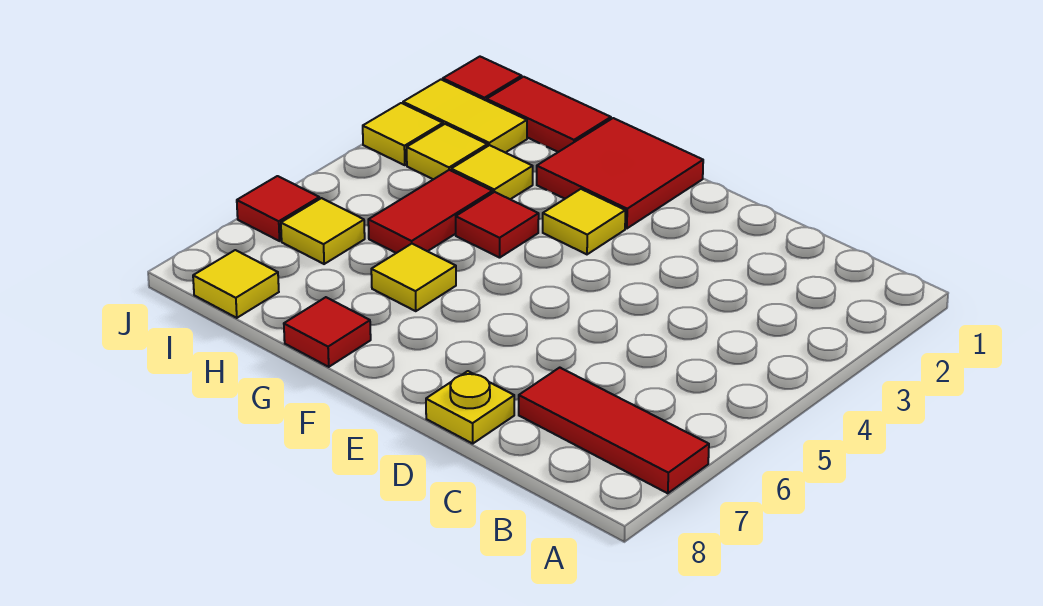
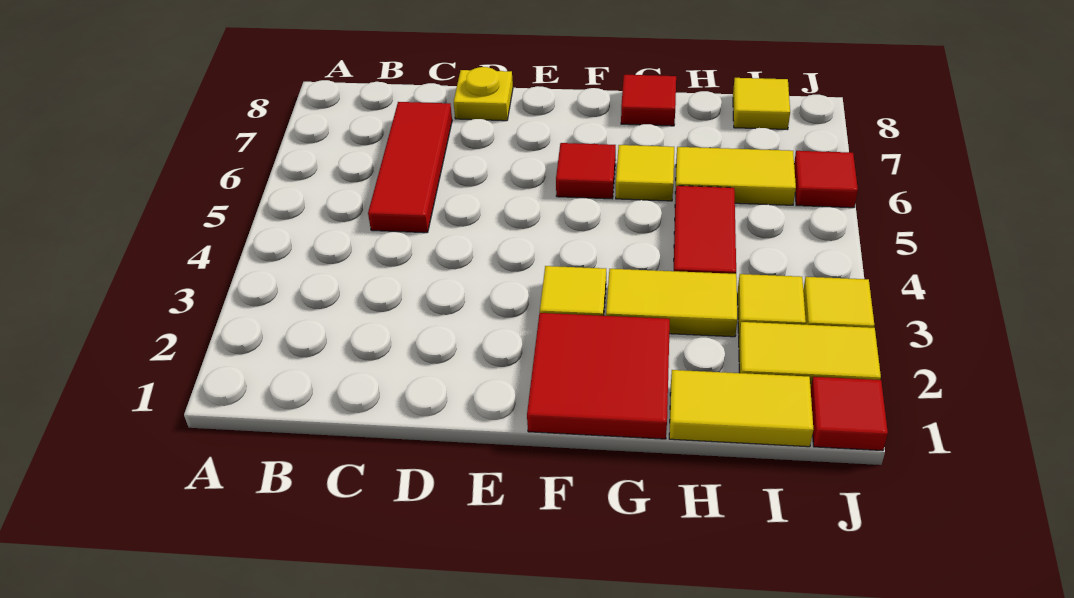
red 1x3 tile [519,368,709,493] -> red 1x3 tile turned to [368,102,452,233]
red 1x1 tile [456,192,539,258] -> red 1x1 tile moved to [556,143,616,199]
red 1x2 tile [487,77,611,152] -> yellow 1x2 tile [669,370,813,447]
yellow 1x1 tile [451,145,533,199] -> yellow 1x2 tile [606,269,737,337]
yellow 1x1 tile [281,198,365,264] -> yellow 1x2 tile [675,147,796,205]

